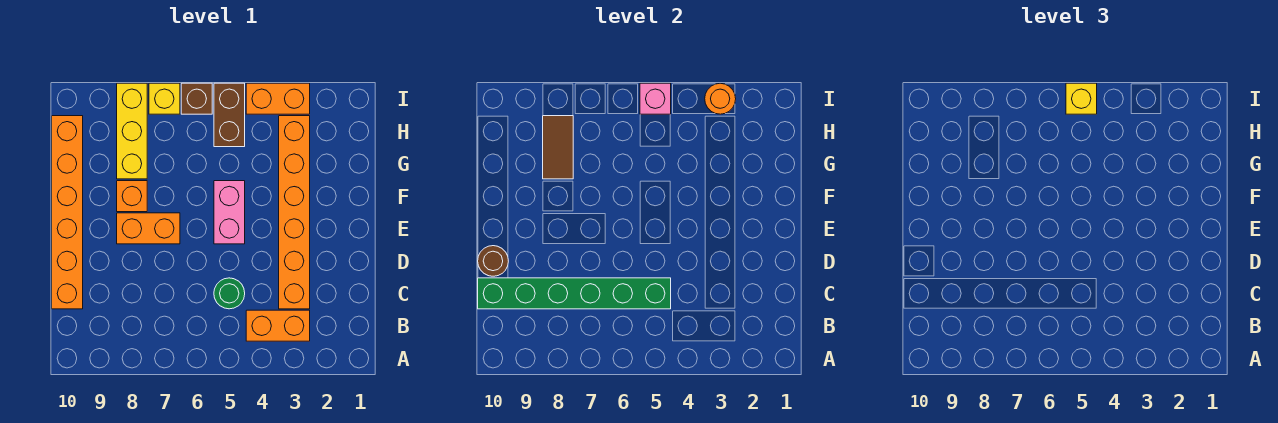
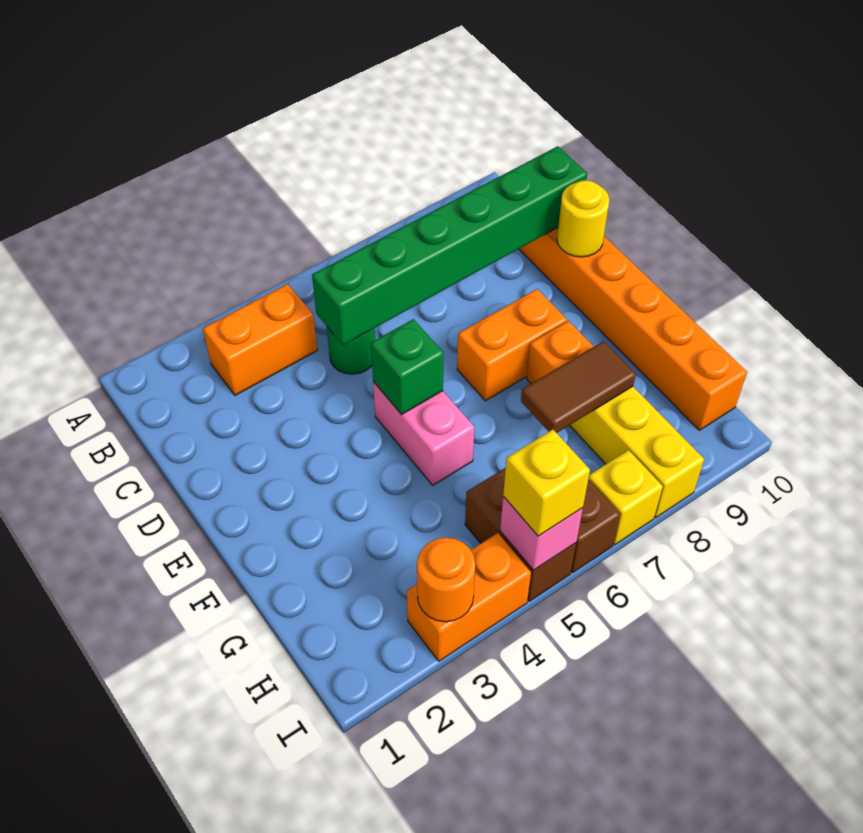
orange 1x6 brick [279,116,310,309] -> none
brown 1x1 round brick [478,246,508,276] -> yellow 1x1 round brick [557,180,610,257]
none -> green 1x1 brick [371,319,443,415]
brown 1x2 tile [543,116,573,179] -> brown 1x2 tile turned to [521,341,636,433]

